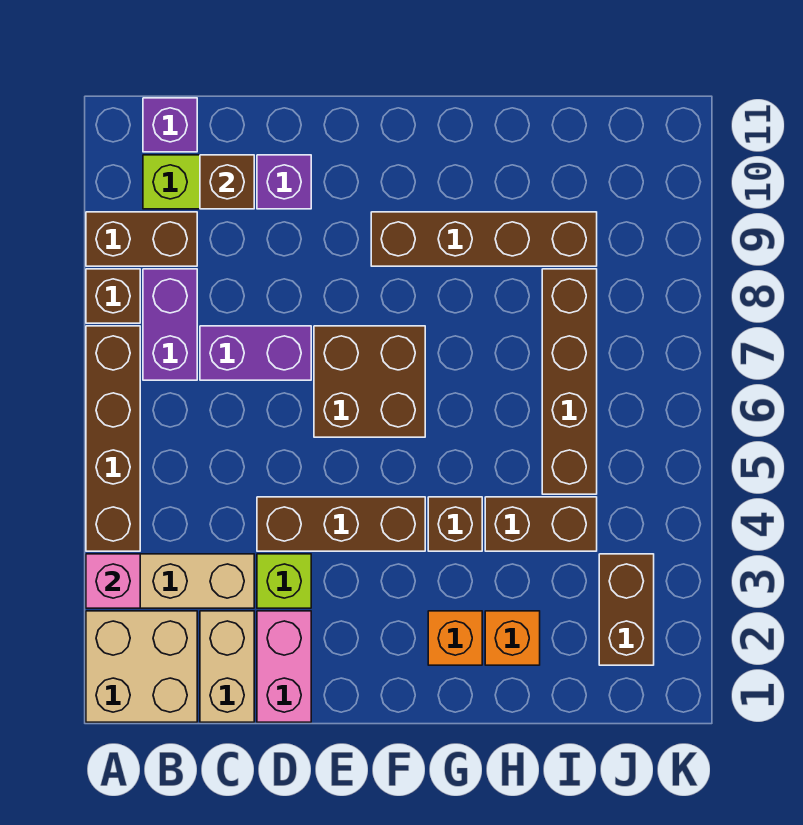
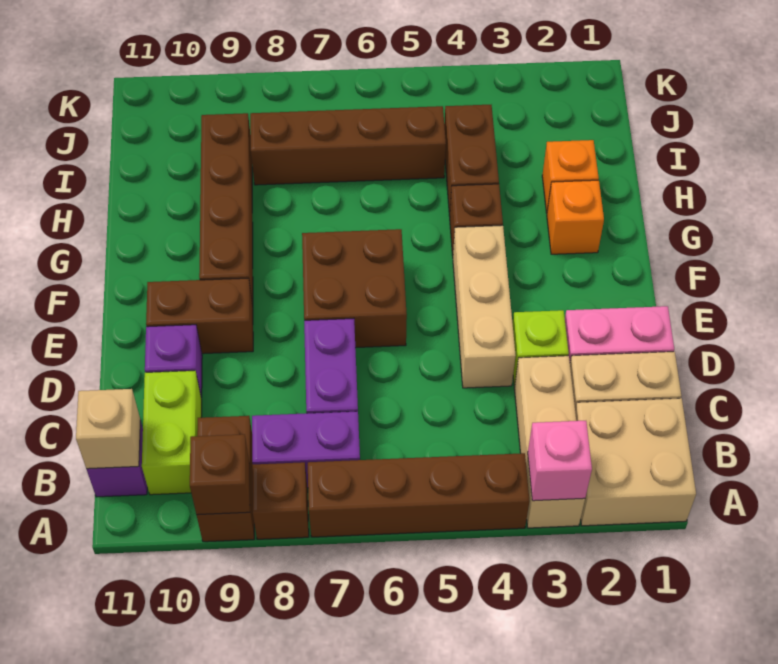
none -> tan 1x1 brick [76,389,140,469]
brown 1x1 brick [200,155,254,209] -> brown 1x1 brick moved to [190,434,250,515]
brown 1x3 brick [257,497,425,551] -> tan 1x3 brick [453,225,516,388]
brown 1x2 brick [599,554,654,665] -> brown 1x2 brick moved to [146,278,253,354]

